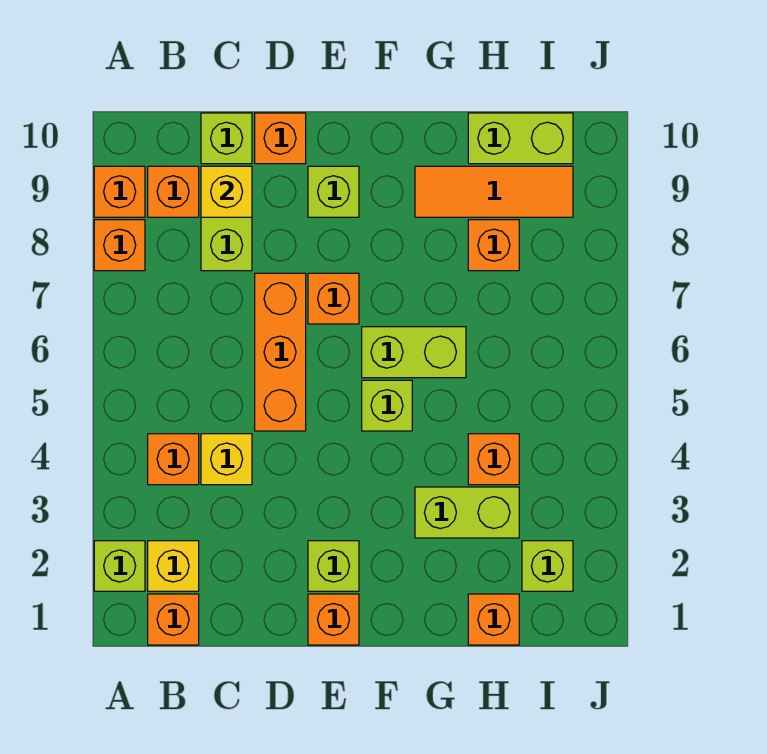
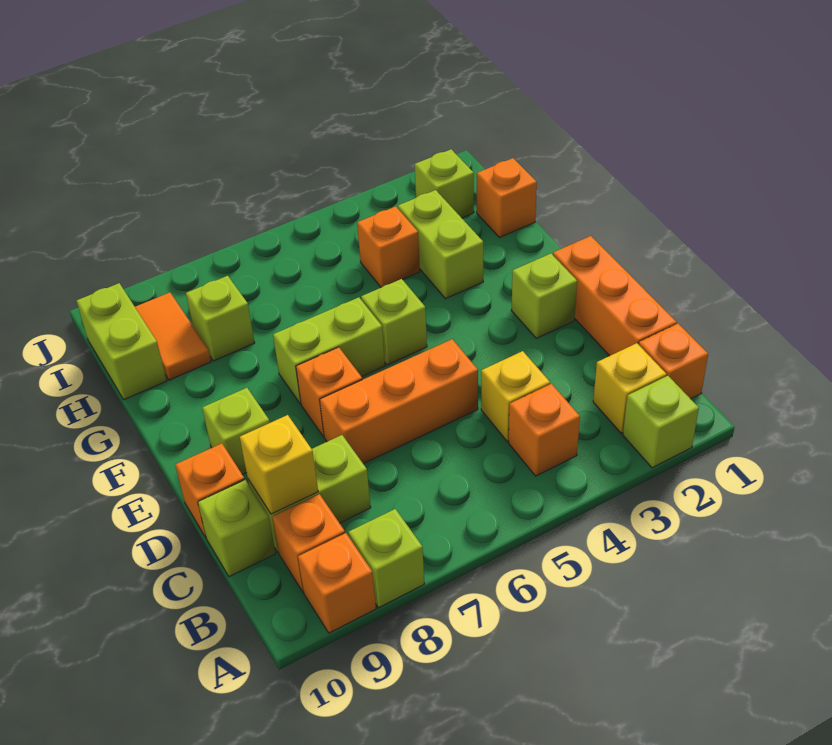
orange 1x1 brick [94,220,145,271] -> lime 1x1 brick [348,509,424,608]
orange 1x1 brick [308,594,359,645] -> orange 1x3 brick [553,236,677,356]
lime 1x2 brick [362,327,466,378] -> lime 1x2 brick turned to [273,297,385,404]
orange 1x3 tile [415,166,573,217] -> orange 1x2 tile [135,293,211,380]
orange 1x1 brick [468,220,519,271] -> lime 1x1 brick [186,276,255,361]

